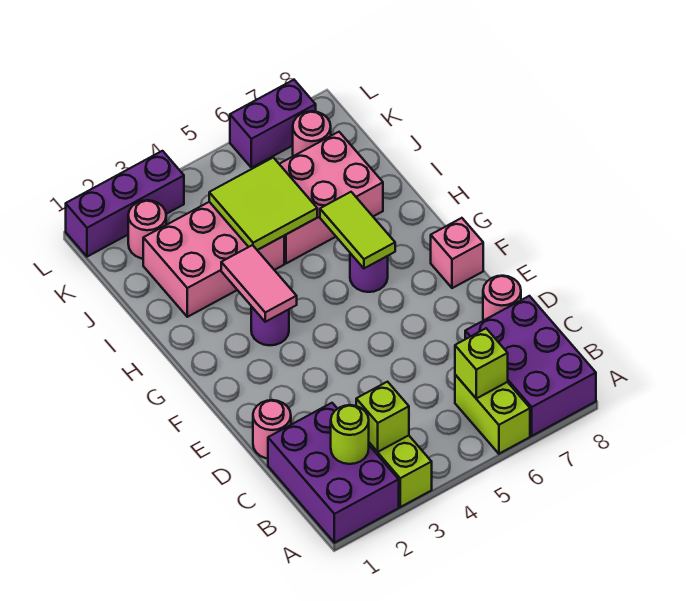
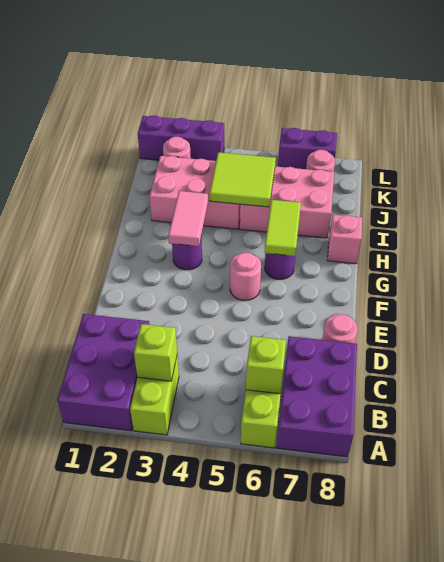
lime 1x1 round brick [331,405,369,464] -> none
pink 1x1 round brick [253,400,291,459] -> pink 1x1 round brick moved to [230,253,261,301]
pink 1x1 brick [431,218,483,288] -> pink 1x1 brick moved to [328,215,362,264]

